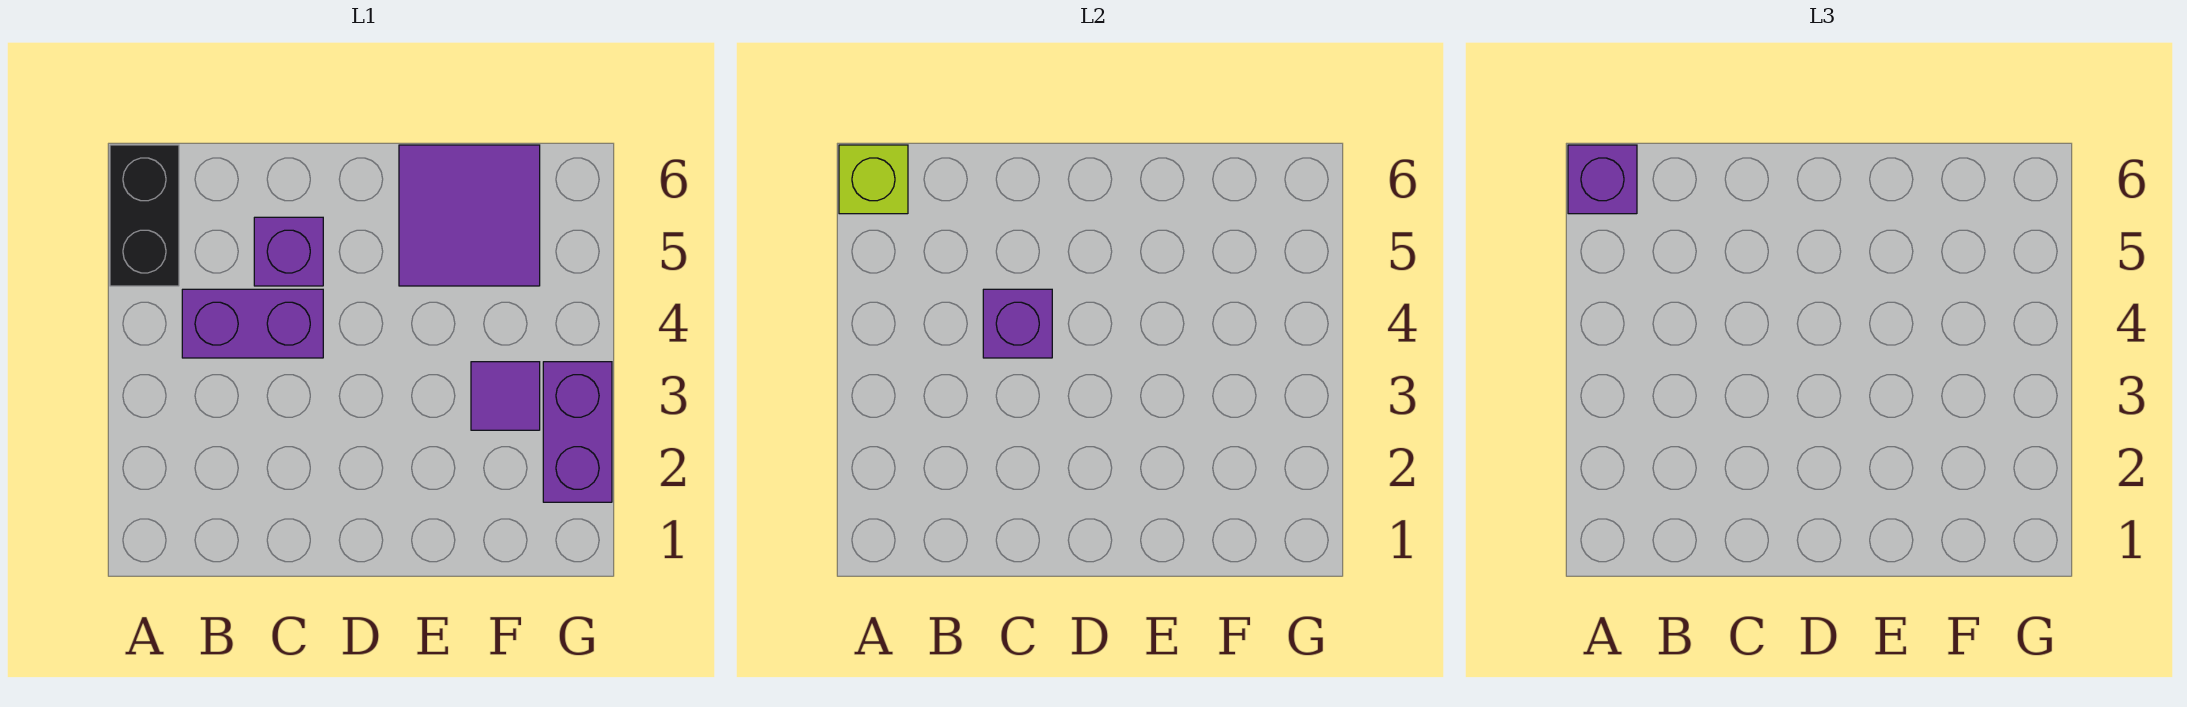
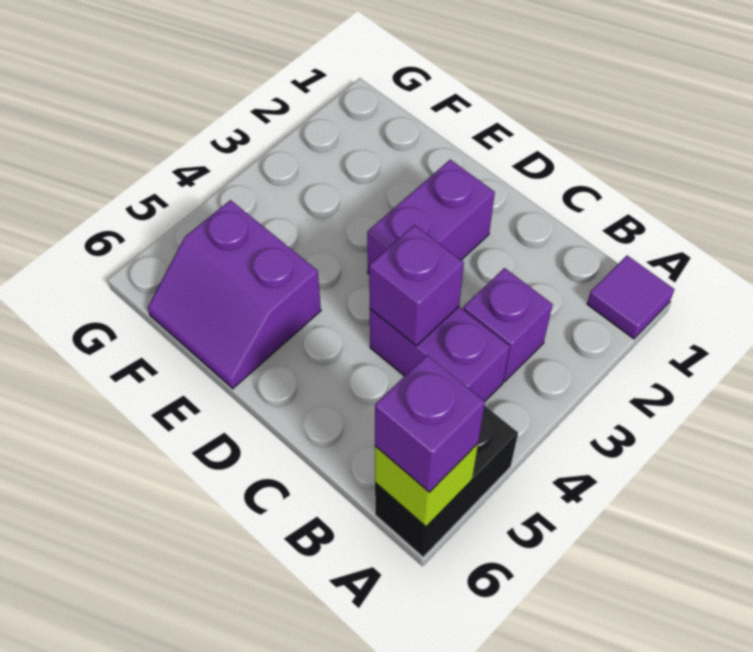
purple 1x1 brick [254,217,323,286] -> purple 1x1 brick moved to [463,268,553,382]
purple 2x2 tile [399,145,540,286] -> purple 2x2 slope [148,200,321,389]
purple 1x1 tile [471,362,540,430] -> purple 1x1 tile moved to [587,256,674,339]
purple 1x2 brick [543,362,612,502] -> purple 1x2 brick moved to [367,160,495,274]

